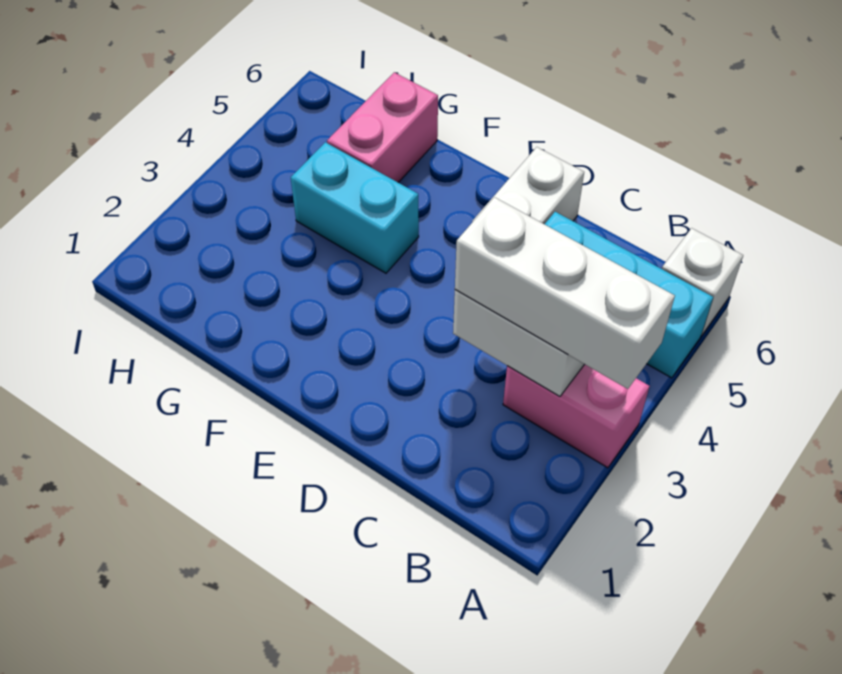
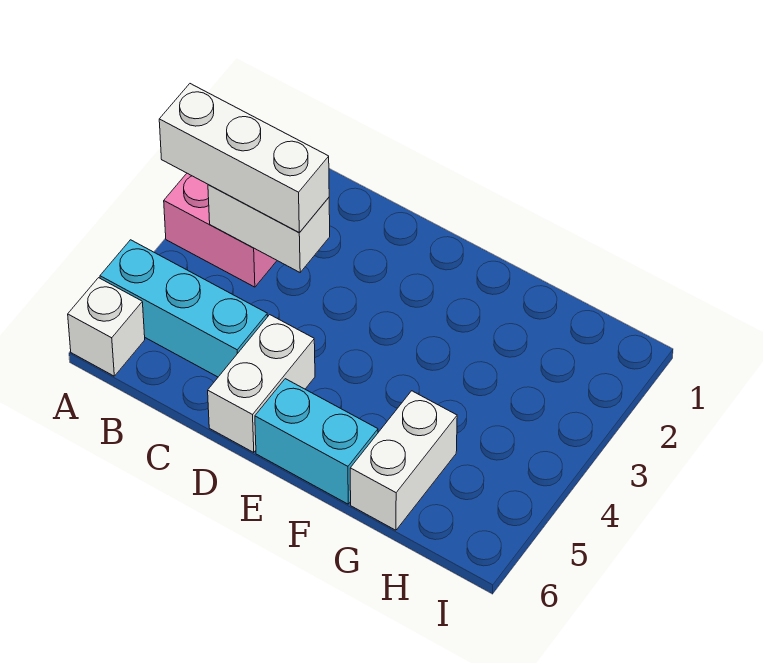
cyan 1x2 brick [291,142,419,273] -> cyan 1x2 brick moved to [255,379,378,504]
pink 1x2 brick [327,72,438,182] -> white 1x2 brick [350,391,457,530]

